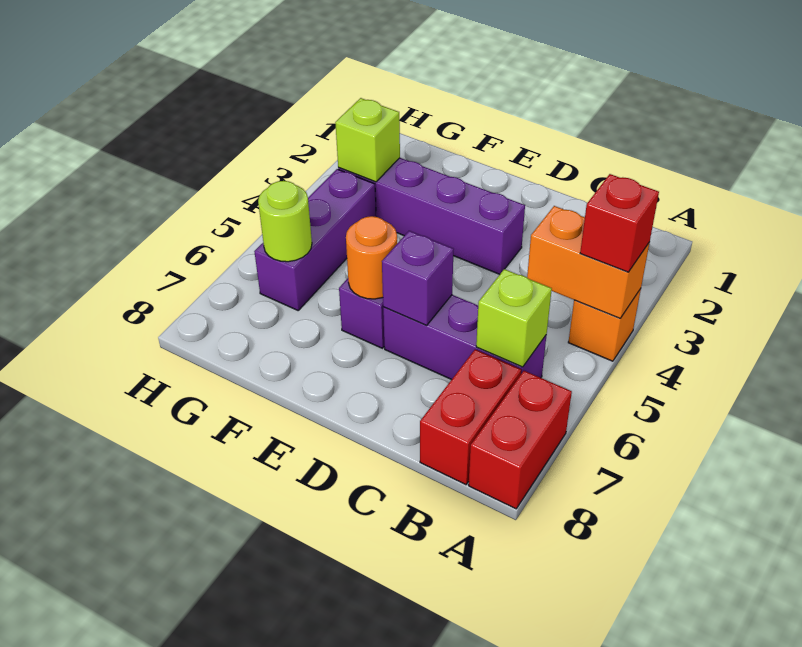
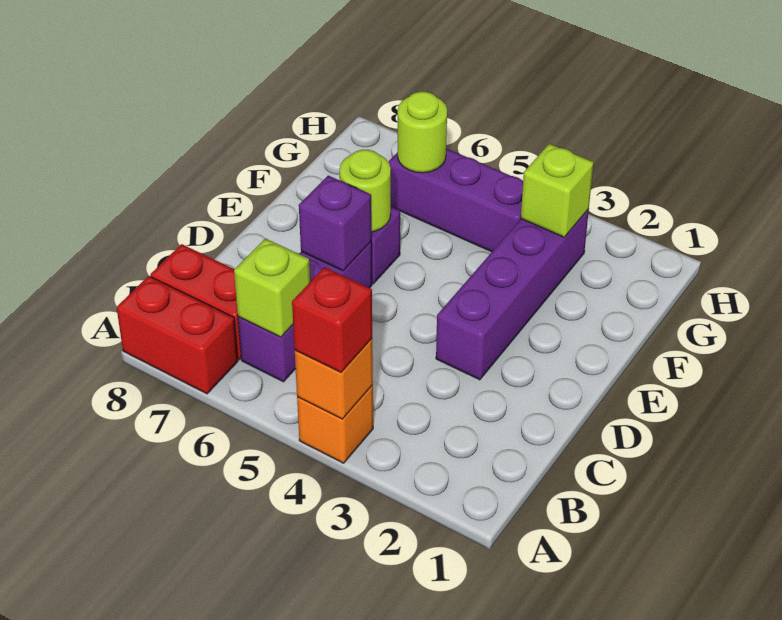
orange 1x2 brick [527,206,650,318] -> orange 1x1 brick [295,339,373,419]
orange 1x1 round brick [346,216,397,299] -> lime 1x1 round brick [340,150,391,232]

